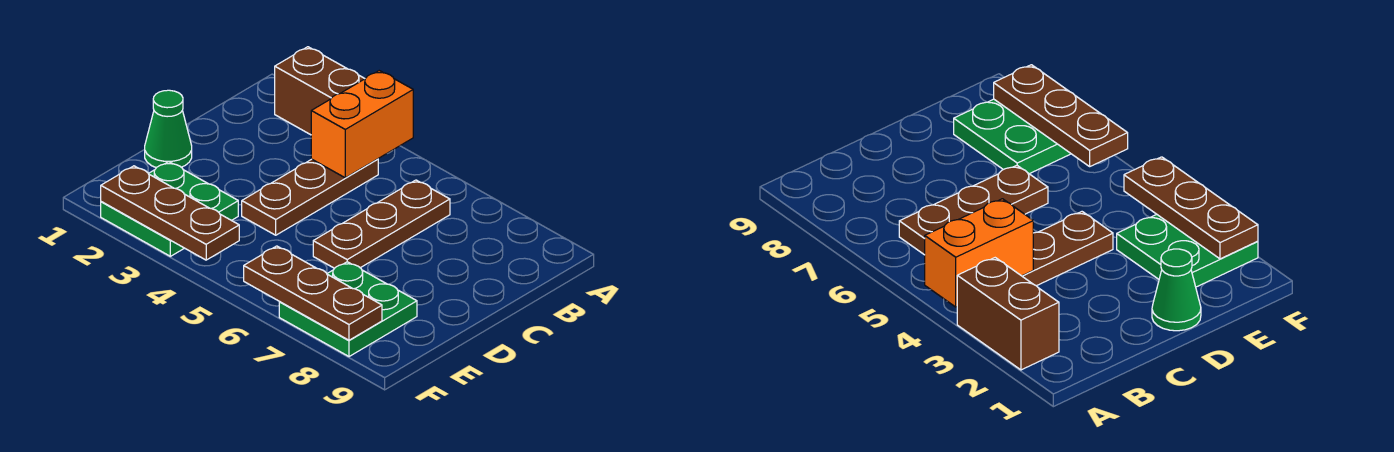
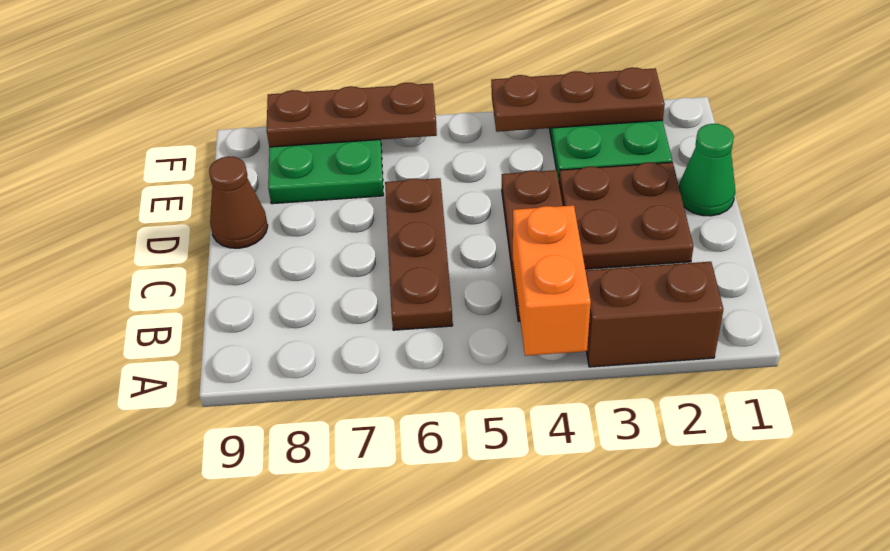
none -> brown 2x2 plate [559,162,694,269]
none -> brown 1x1 cone [209,156,268,248]

